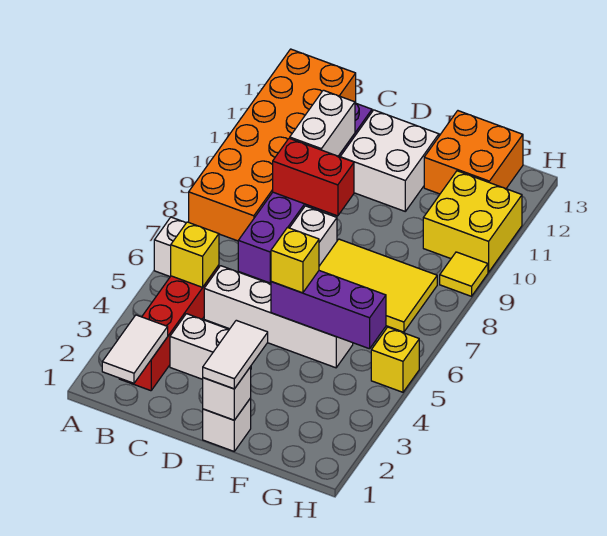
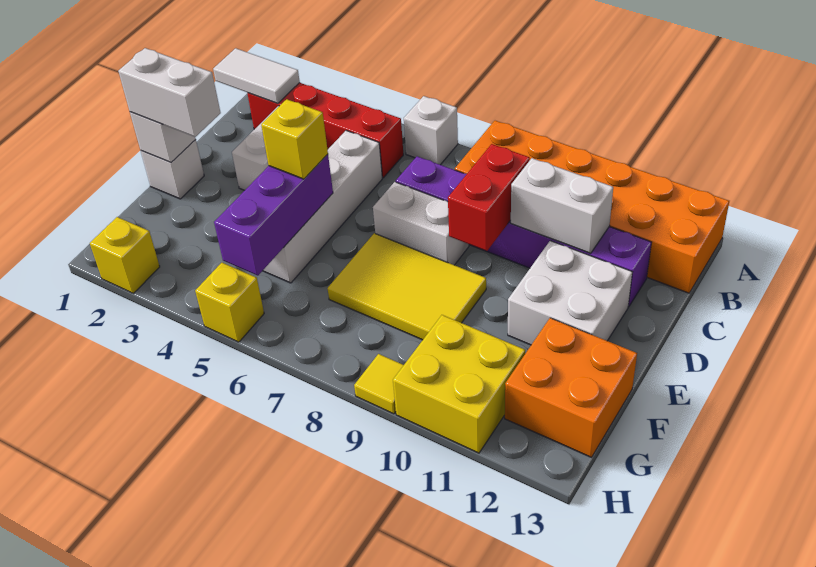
yellow 1x1 brick [171,222,219,287] -> yellow 1x1 brick moved to [90,217,160,293]
white 1x2 tile [203,320,268,389] -> white 1x2 brick [118,48,221,137]
yellow 2x3 tile [319,239,437,332] -> yellow 2x3 tile turned to [327,233,486,340]

